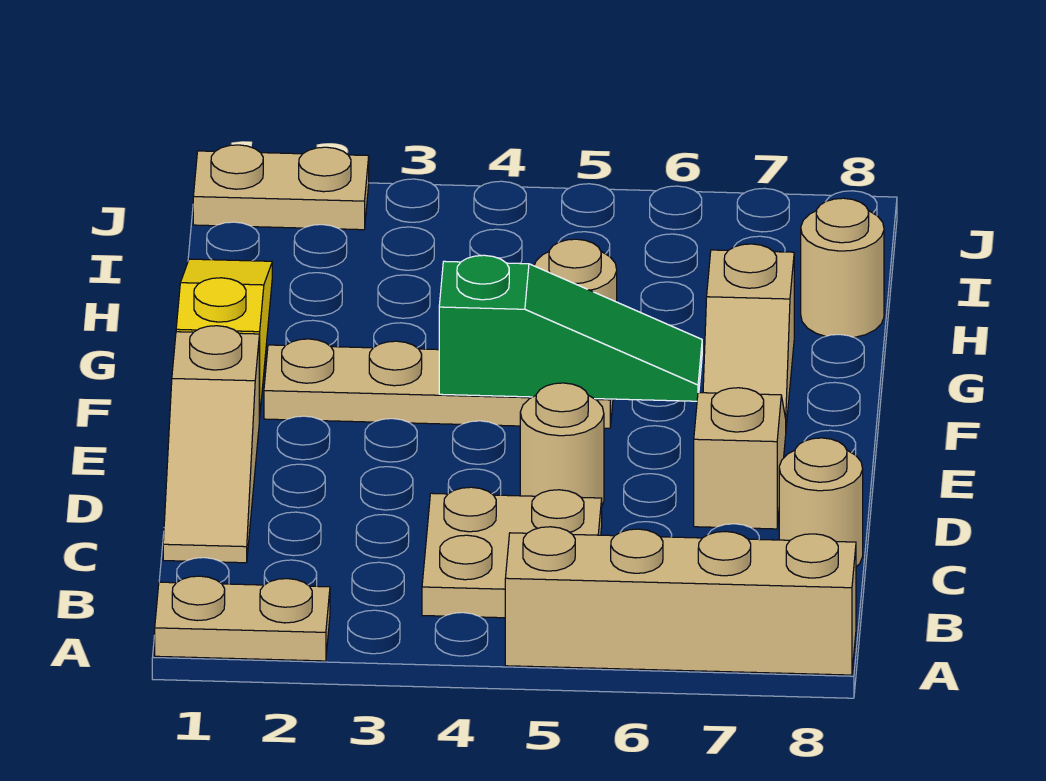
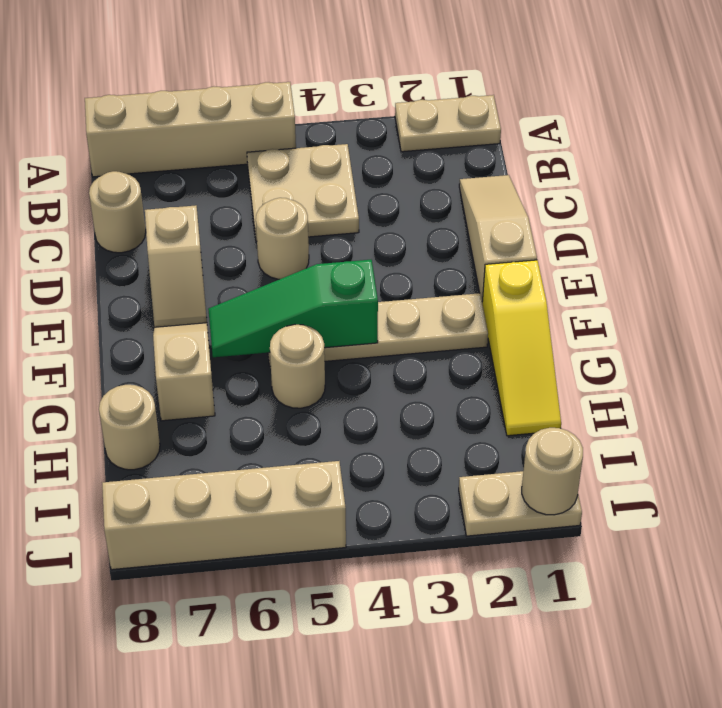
none -> tan 1x1 round brick [522,428,583,515]
none -> tan 1x4 brick [102,461,346,570]

